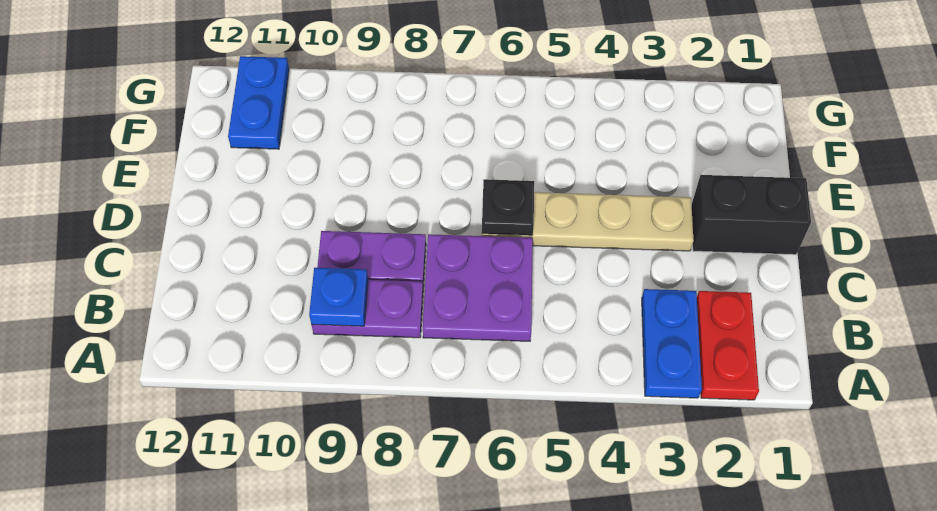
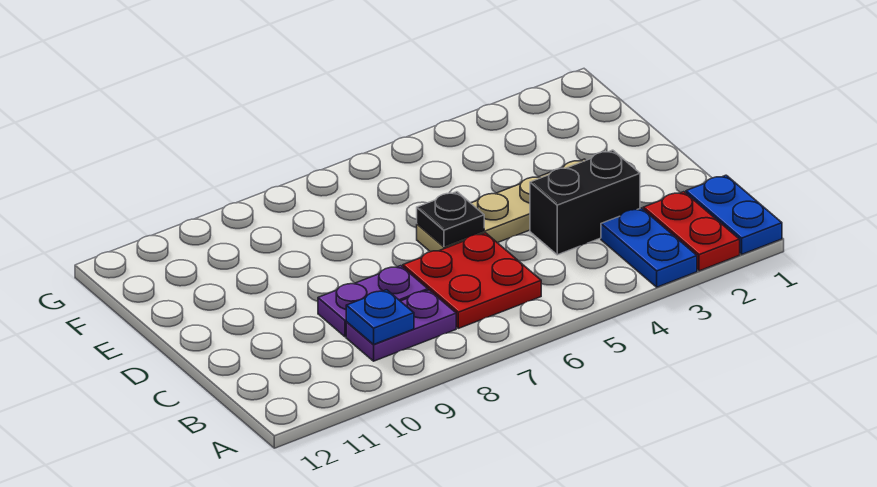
purple 2x2 plate [423,234,533,341] -> red 2x2 plate [403,233,541,328]
black 1x2 brick [692,175,811,255] -> black 1x2 brick moved to [530,150,640,255]
blue 1x2 plate [228,56,289,149] -> blue 1x2 plate moved to [686,175,782,254]

